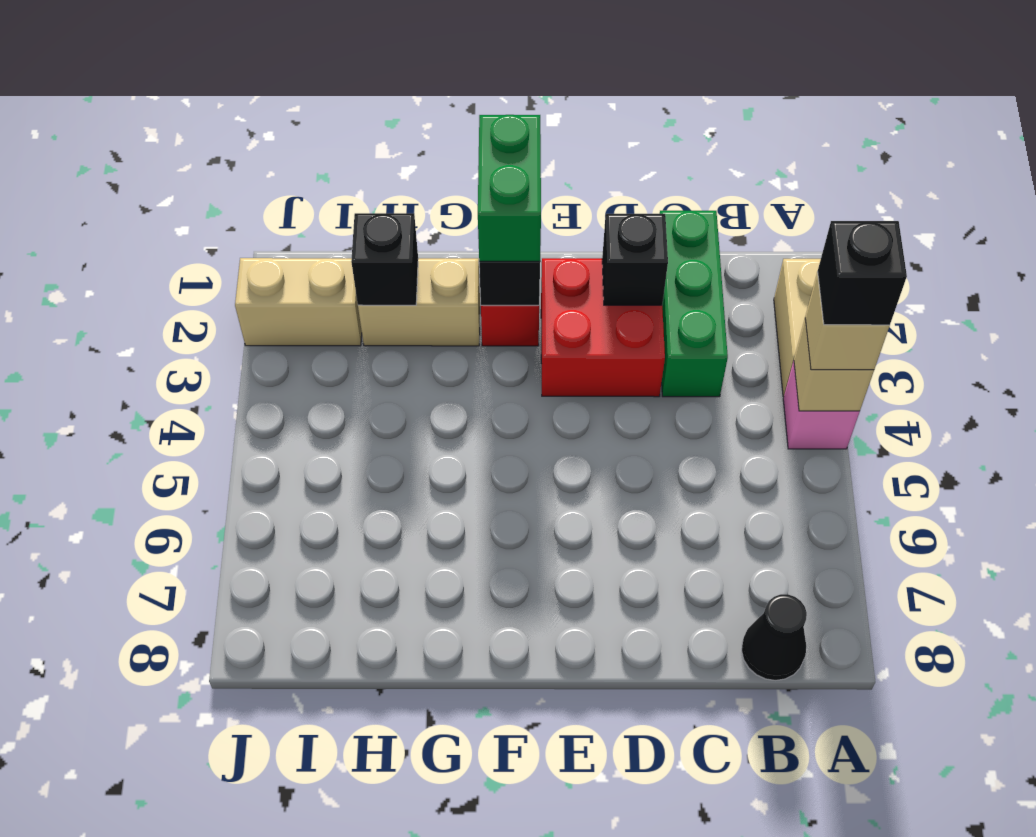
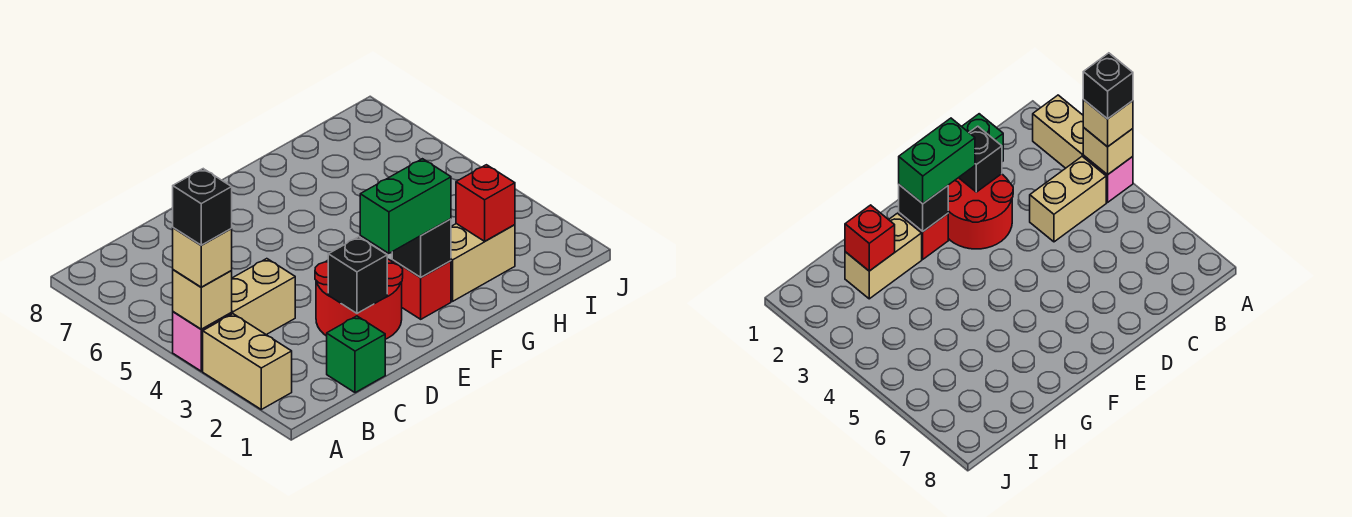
black 1x1 cone [742,594,807,680] -> none
green 1x3 brick [660,211,728,397] -> green 1x1 brick [327,316,385,393]
red 2x2 brick [541,258,665,397] -> red 2x2 round brick [315,259,403,339]
green 1x2 brick [478,115,541,261] -> green 1x2 brick turned to [360,159,451,253]
black 1x1 brick [351,213,418,305] -> red 1x1 brick [456,165,515,241]
tan 1x2 brick [235,258,362,346] -> tan 1x2 brick moved to [231,259,295,335]

